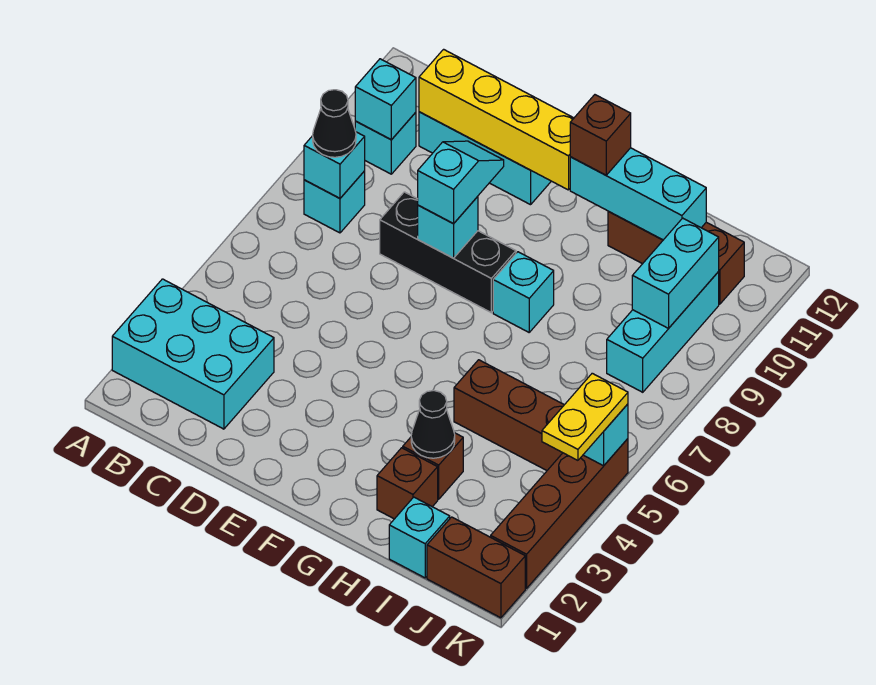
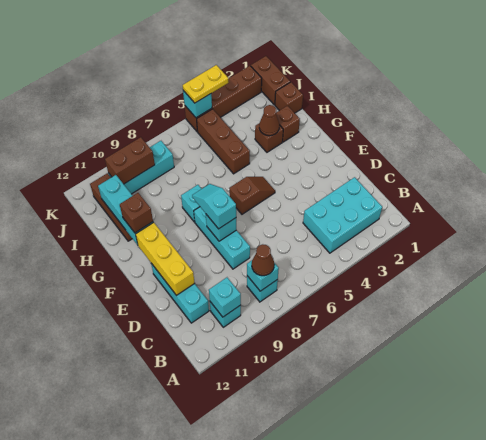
cyan 2x3 brick [112,279,274,429] -> cyan 2x3 brick turned to [303,177,382,253]
black 1x1 cone [313,90,356,157] -> brown 1x1 cone [252,244,274,276]
yellow 1x4 brick [419,49,574,190] -> yellow 1x3 brick [136,222,194,295]
black 1x3 brick [380,192,516,313] -> cyan 1x3 brick [194,207,250,269]
cyan 1x2 slope [418,141,504,224] -> cyan 1x2 slope turned to [192,184,236,229]
none -> brown 1x2 slope [229,177,275,214]
black 1x1 cone [411,391,455,458] -> brown 1x1 cone [259,105,279,136]
cyan 1x1 brick [389,497,450,578] -> brown 1x1 brick [275,82,303,113]
cyan 1x2 brick [632,218,719,328] -> brown 1x2 brick [105,137,155,184]

